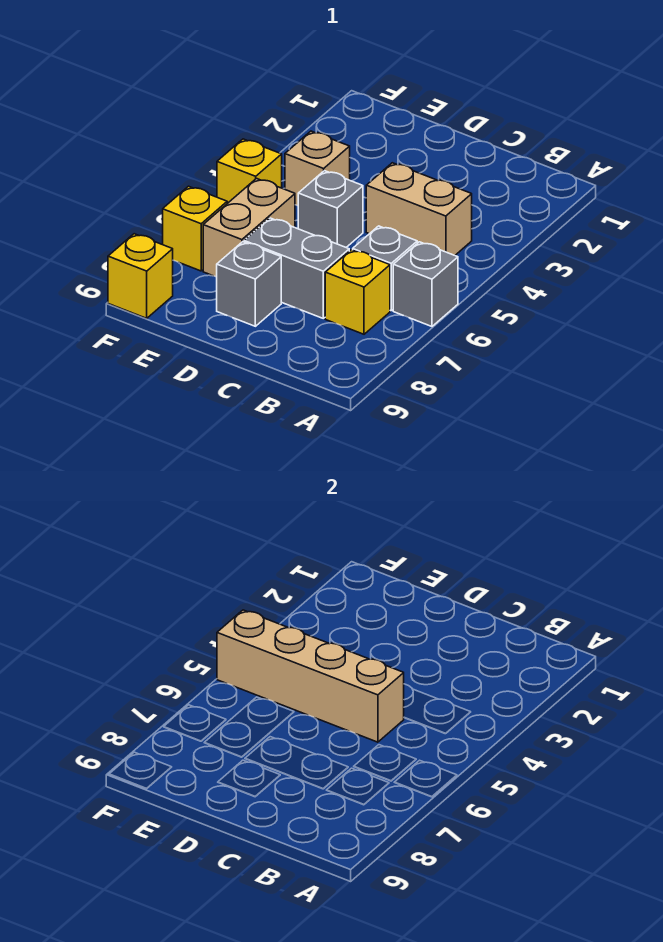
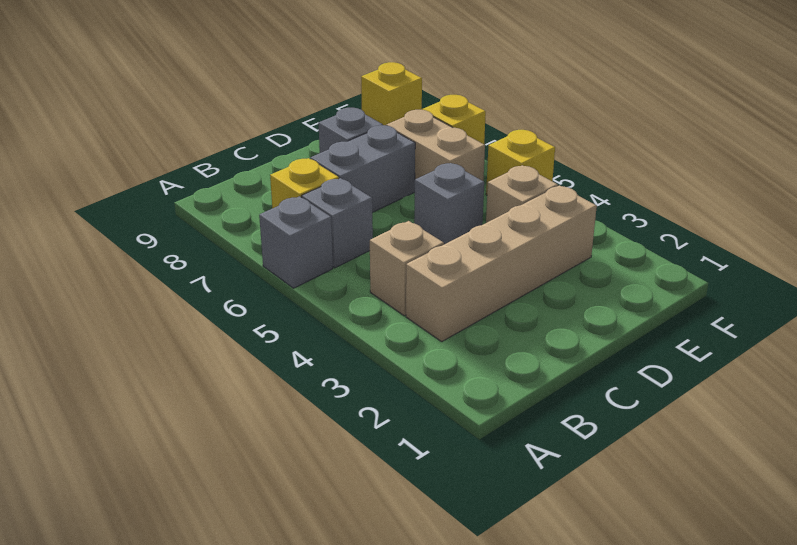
tan 1x2 brick [366,163,472,255] -> tan 1x1 brick [370,221,444,316]
tan 1x4 brick [217,610,404,742] -> tan 1x4 brick moved to [406,186,597,342]

